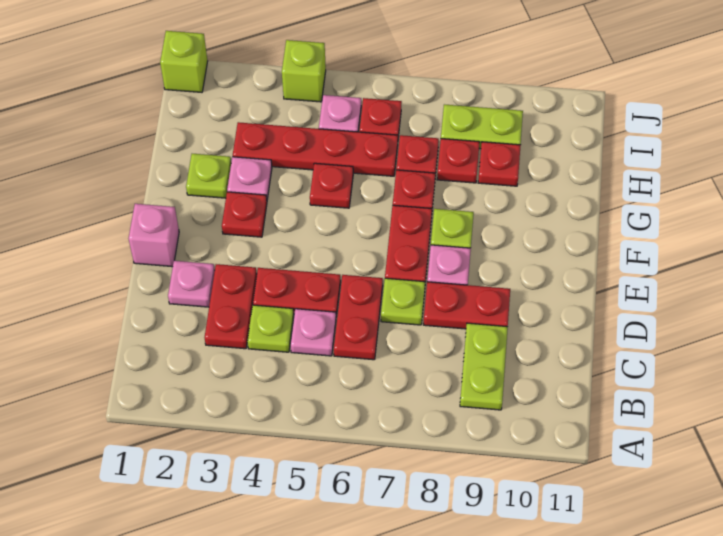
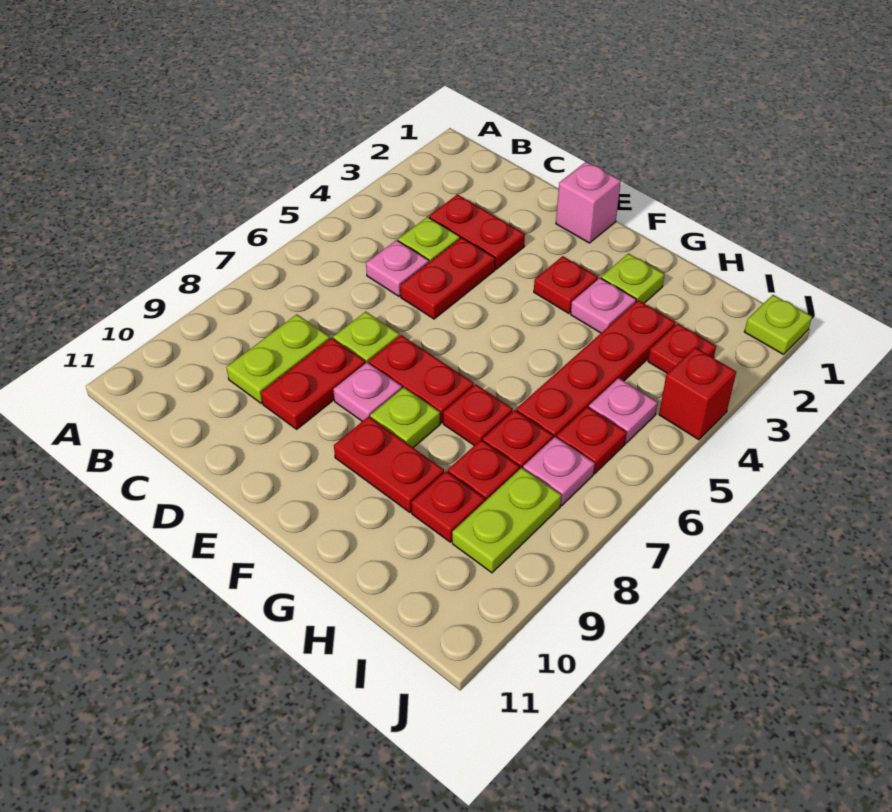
lime 1x2 plate [460,323,508,410] -> lime 1x2 plate turned to [227,315,330,403]
red 1x2 plate [334,275,383,360] -> red 1x2 plate moved to [334,416,444,512]
pink 1x1 plate [168,261,215,307] -> pink 1x1 plate moved to [523,437,595,505]
red 1x1 plate [310,163,353,208] -> red 1x1 plate moved to [648,323,716,374]
lime 1x1 brick [160,31,208,92] -> lime 1x1 plate [744,295,812,354]
lime 1x1 brick [282,40,326,102] -> red 1x1 brick [659,347,736,440]

